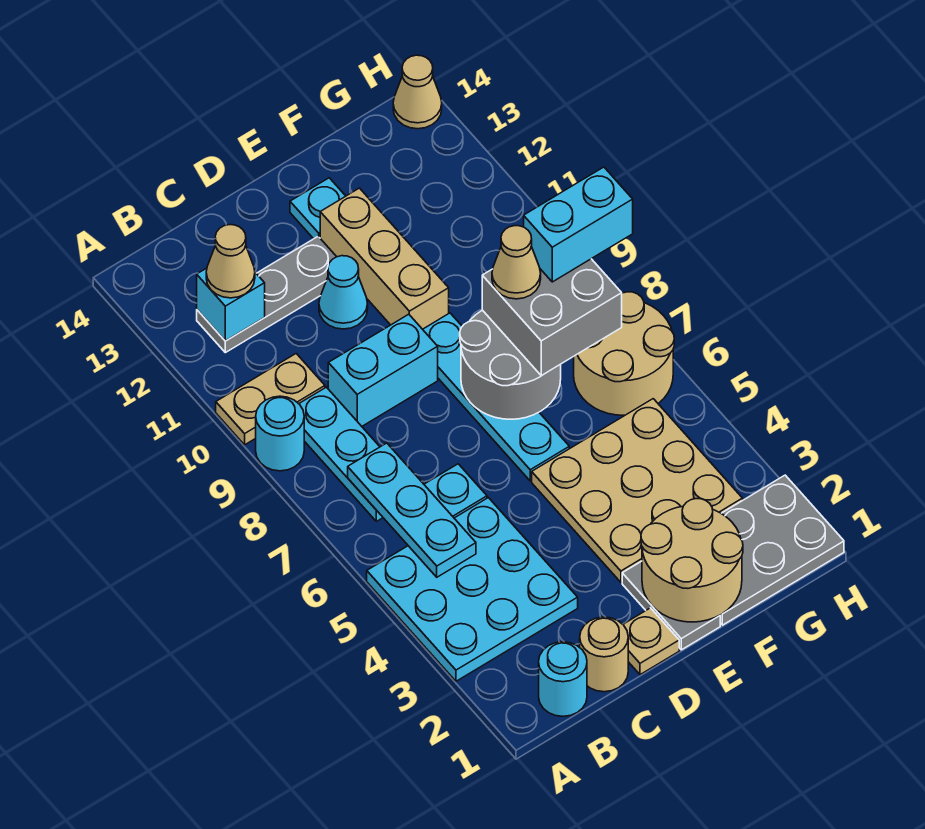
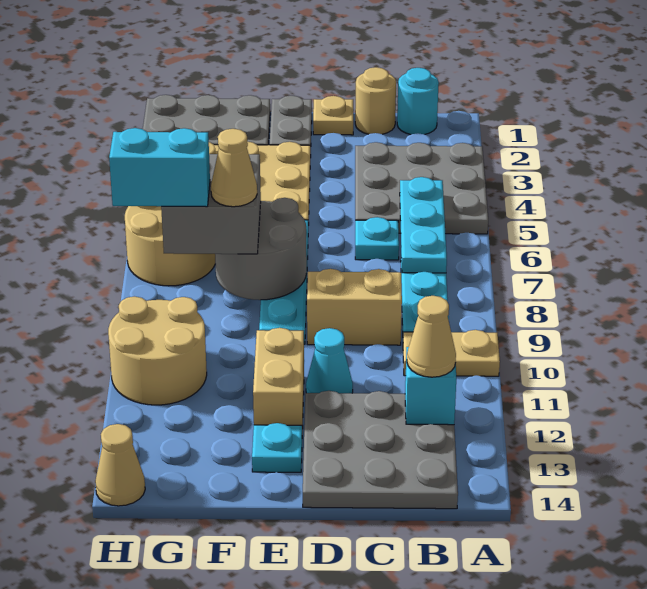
cyan 3x3 plate [367,498,578,681] -> grey 3x3 plate [355,142,488,234]
cyan 1x1 round brick [256,396,304,471] -> none
grey 1x3 plate [197,236,336,353] -> grey 3x3 plate [303,391,458,509]
cyan 1x2 brick [328,314,438,426] -> tan 1x2 brick [307,269,402,345]
tan 2x2 round brick [641,499,743,622] -> tan 2x2 round brick moved to [108,297,207,405]
tan 1x3 brick [320,188,449,329] -> tan 1x2 brick [253,328,304,429]

